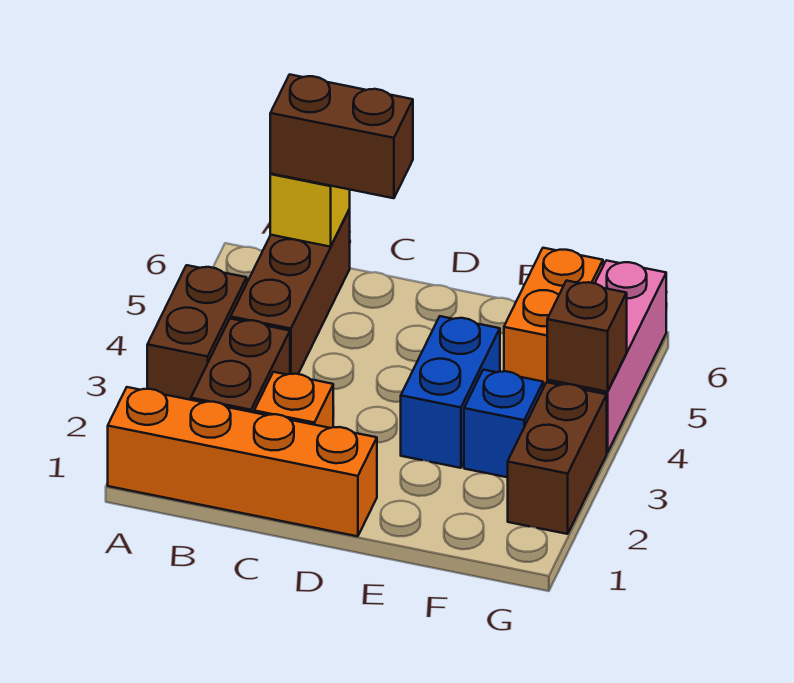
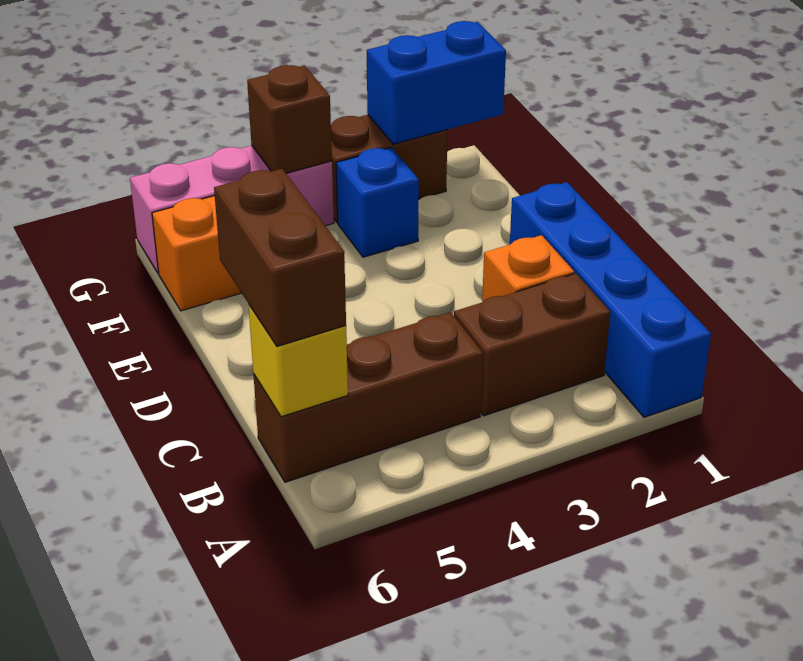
orange 1x4 brick [108,387,377,536] -> blue 1x4 brick [510,182,711,417]
brown 1x2 brick [147,265,247,400] -> none
blue 1x2 brick [401,316,500,468] -> blue 1x2 brick moved to [367,21,506,144]

